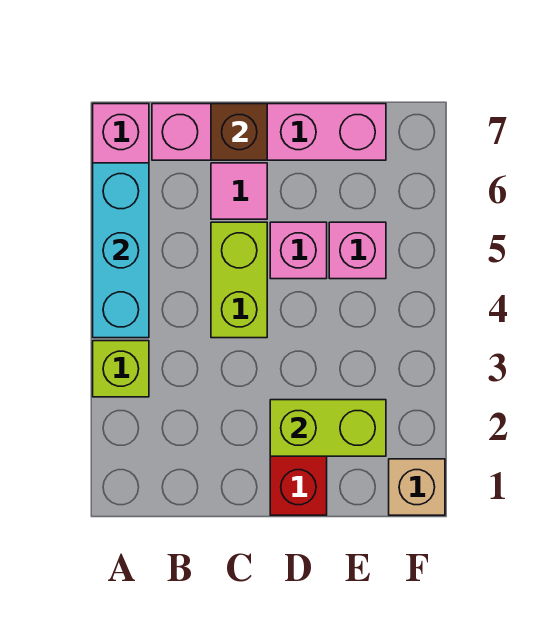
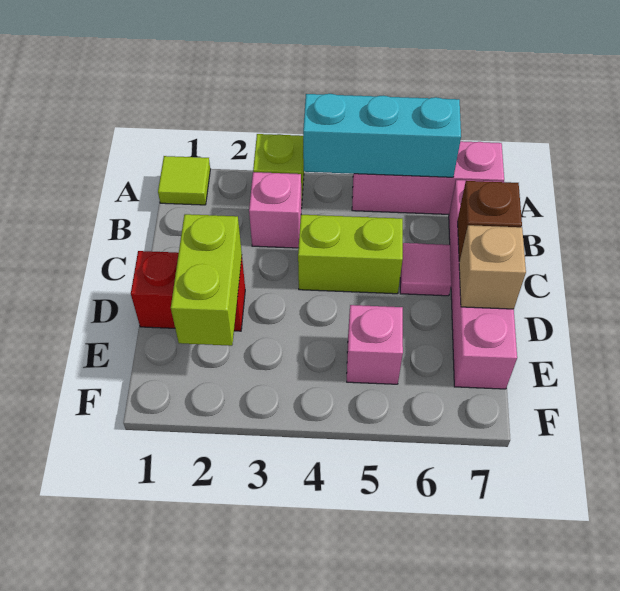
none -> lime 1x1 tile [158,156,210,205]
pink 1x1 brick [270,222,327,279] -> pink 1x1 brick moved to [249,172,301,248]
tan 1x1 brick [389,459,445,515] -> tan 1x1 brick moved to [459,225,526,309]

